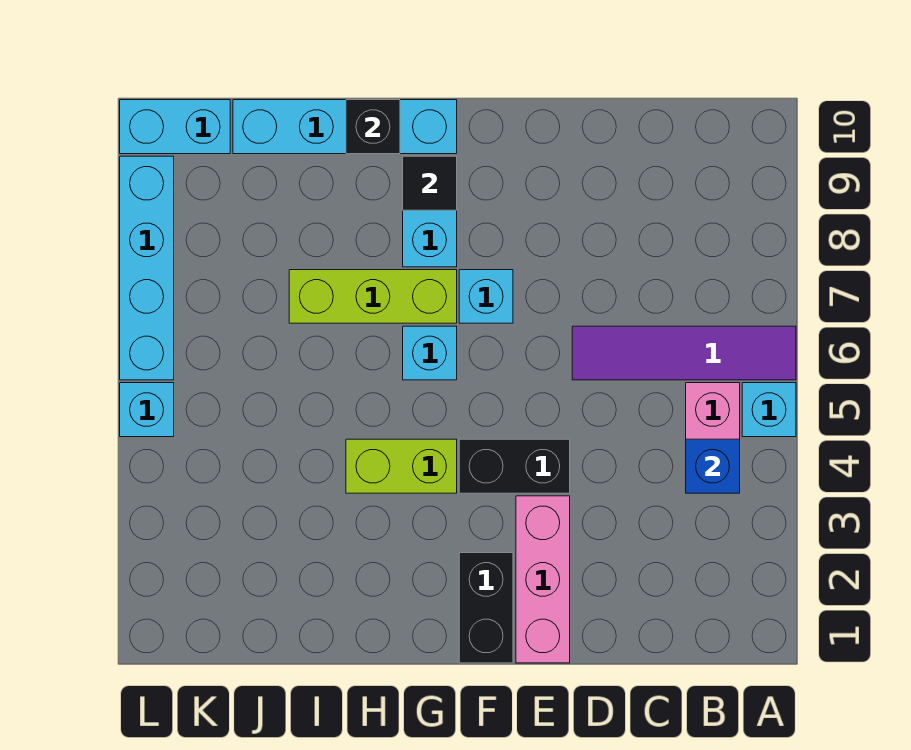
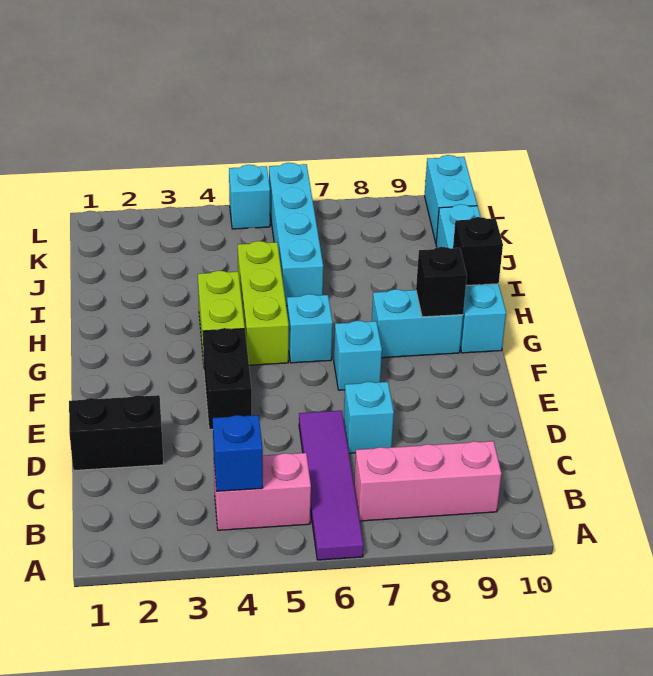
cyan 1x1 brick [742,383,796,437] -> cyan 1x1 brick moved to [344,382,394,453]
pink 1x3 brick [516,496,570,663] -> pink 1x3 brick moved to [354,441,502,521]
black 1x2 brick [459,553,513,663] -> black 1x2 brick moved to [69,395,164,471]
lime 1x3 brick [289,270,457,323] -> lime 1x3 brick moved to [238,241,289,365]
black 1x1 tile [403,156,457,210] -> black 1x1 brick [416,247,467,317]
cyan 1x4 brick [120,156,174,380] -> cyan 1x4 brick turned to [269,163,323,306]

